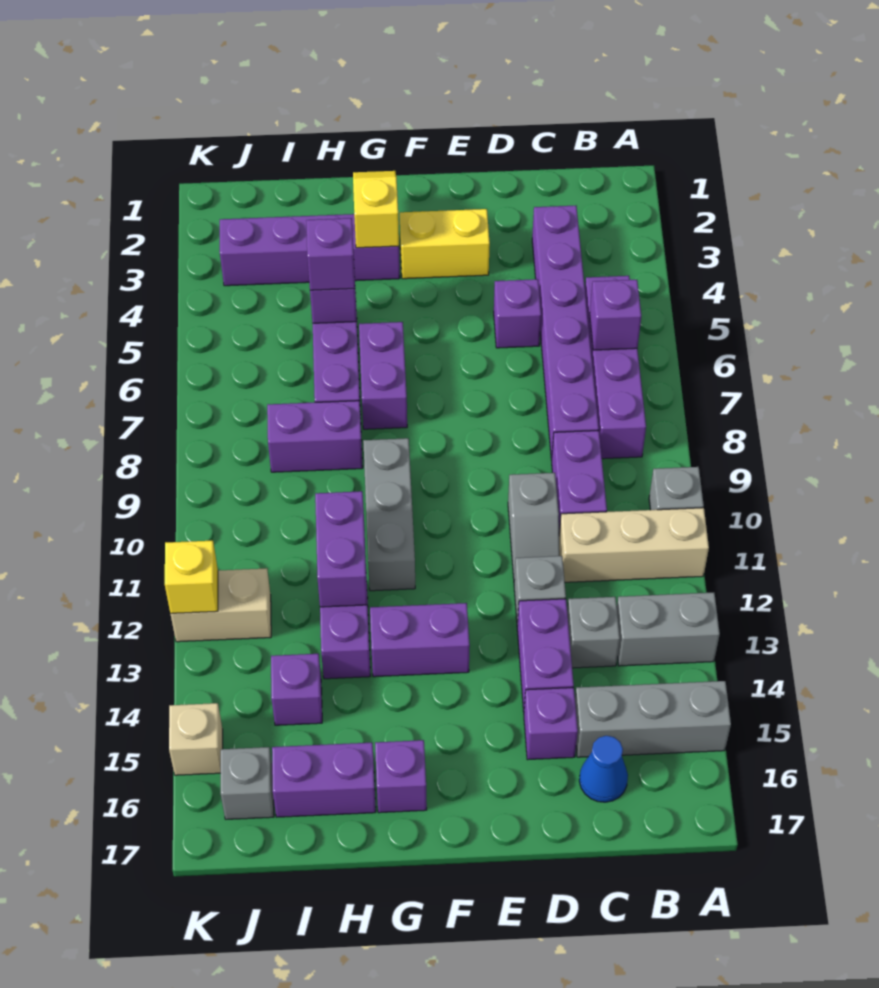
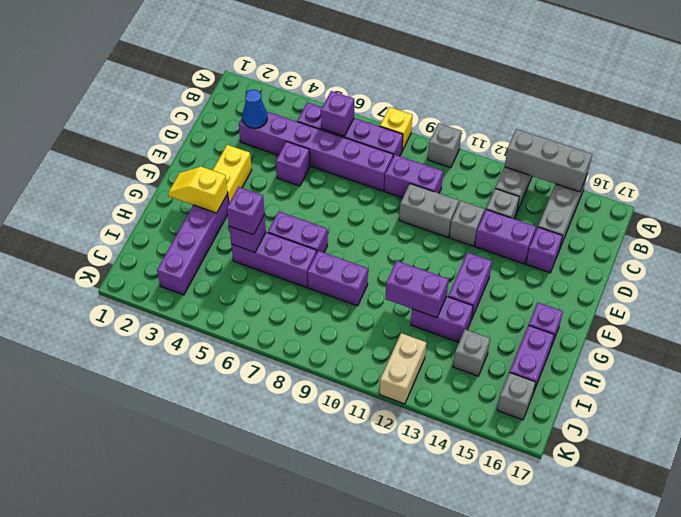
tan 1x3 brick [559,508,709,582] -> none
blue 1x1 cone [579,736,628,802] -> blue 1x1 cone moved to [242,89,267,128]
grey 1x2 slope [508,473,560,579] -> grey 1x2 brick [399,184,459,237]
grey 1x3 brick [363,438,415,591] -> grey 1x3 brick moved to [505,129,592,192]
purple 1x2 brick [267,401,363,472] -> purple 1x2 brick turned to [308,251,368,306]
purple 1x1 brick [271,654,322,725] -> grey 1x1 brick [453,329,490,376]
yellow 1x1 brick [165,541,218,613] -> yellow 1x1 brick moved to [380,107,412,151]
tan 1x1 brick [169,703,223,775] -> none

